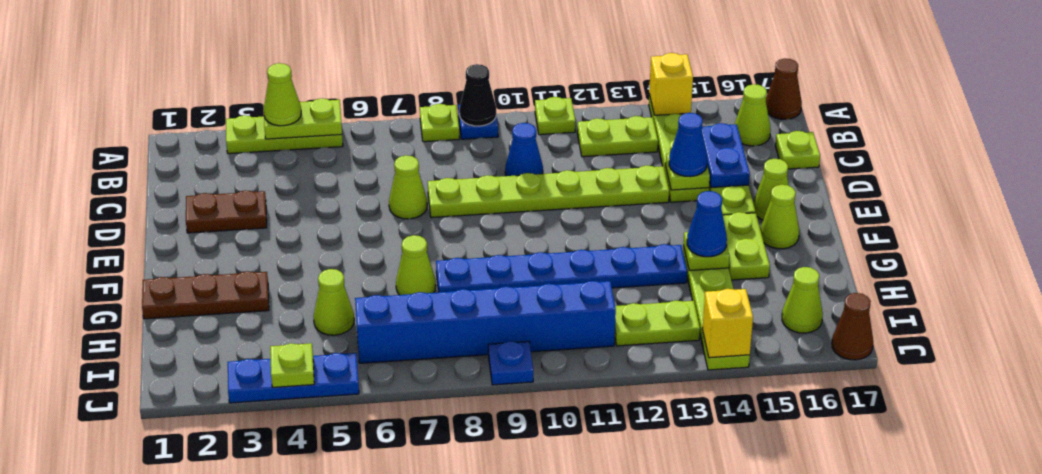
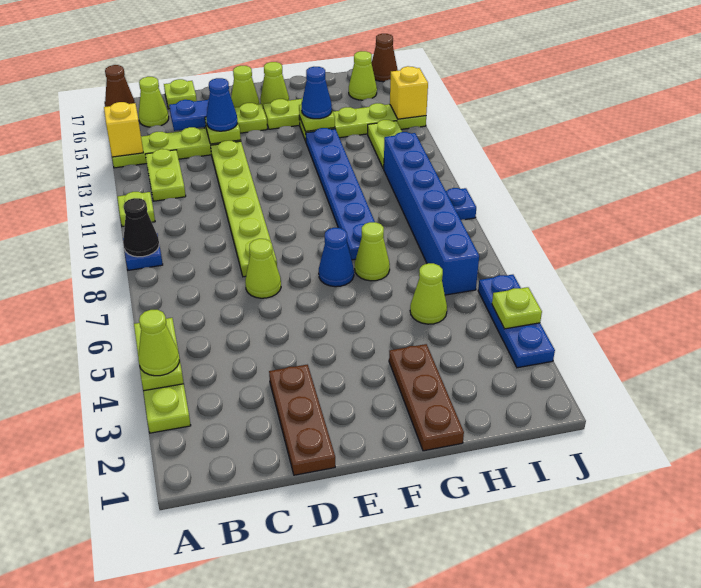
lime 1x1 plate [420,104,459,142] -> none
blue 1x1 cone [505,123,543,176] -> blue 1x1 cone moved to [319,228,354,287]
brown 1x2 plate [186,190,267,233] -> brown 1x3 plate [269,365,335,475]

